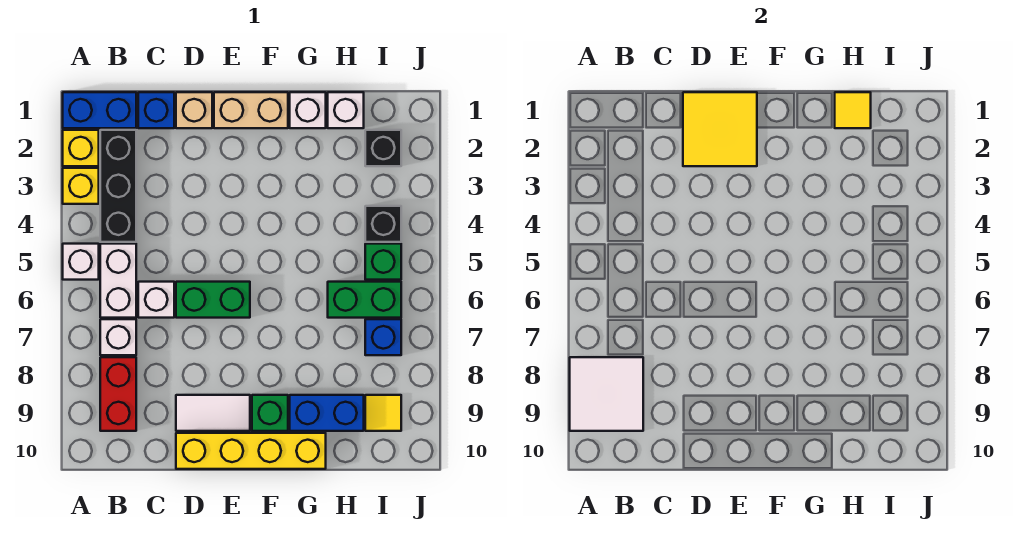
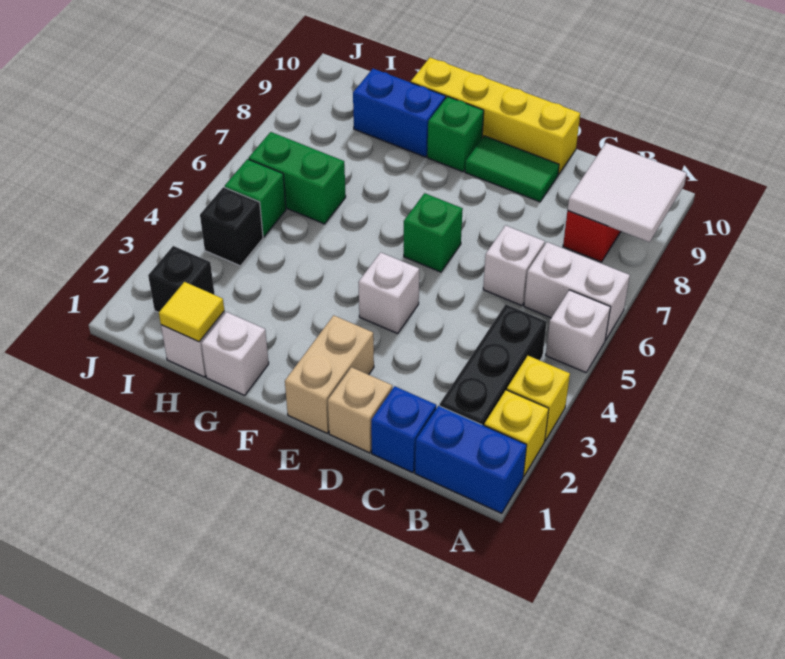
white 1x2 brick [100,244,136,318] -> white 1x2 brick turned to [524,242,630,340]
white 1x1 brick [100,319,136,355] -> white 1x1 brick moved to [358,252,419,334]
yellow 2x2 tile [683,92,757,166] -> none
green 1x2 brick [176,282,250,318] -> green 1x1 brick [404,193,463,272]
white 1x2 tile [176,395,250,431] -> green 1x2 tile [465,136,559,202]
tan 1x2 brick [214,92,288,128] -> tan 1x2 brick turned to [285,315,374,433]
blue 1x1 brick [365,319,401,355] -> none
yellow 1x1 tile [365,395,401,431] -> none

